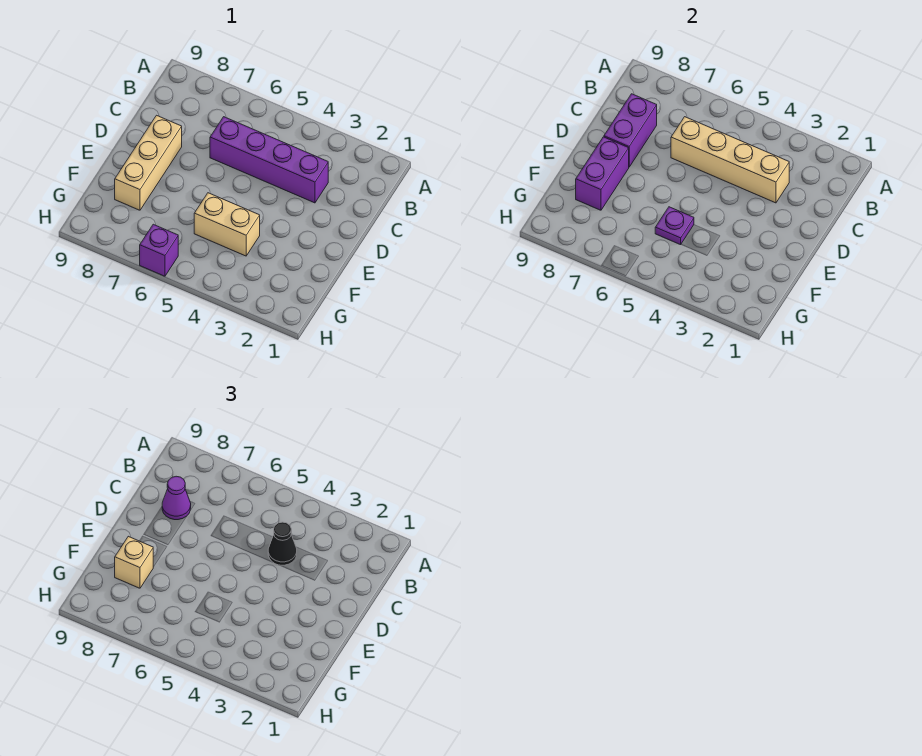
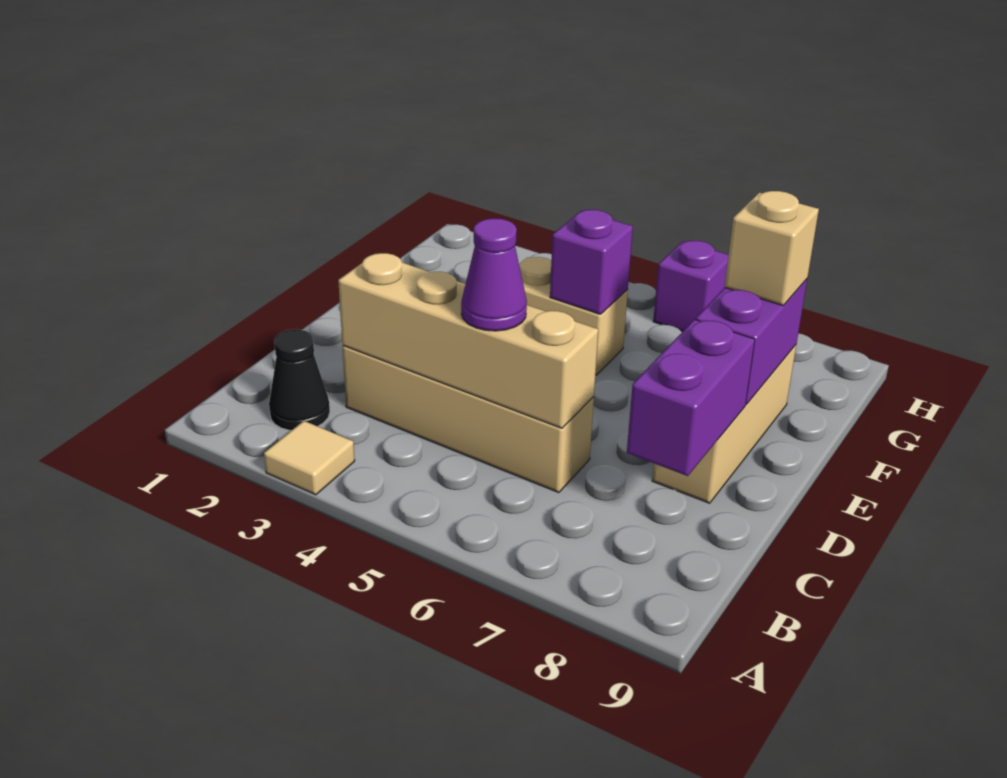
none -> tan 1x1 tile [264,421,355,495]
purple 1x4 brick [210,117,328,203] -> tan 1x4 brick [342,346,594,493]
black 1x1 cone [268,522,297,566] -> black 1x1 cone moved to [269,329,330,430]
purple 1x1 cone [162,476,191,520] -> purple 1x1 cone moved to [461,218,527,331]
purple 1x1 plate [655,207,694,245] -> purple 1x1 brick [550,210,633,314]

